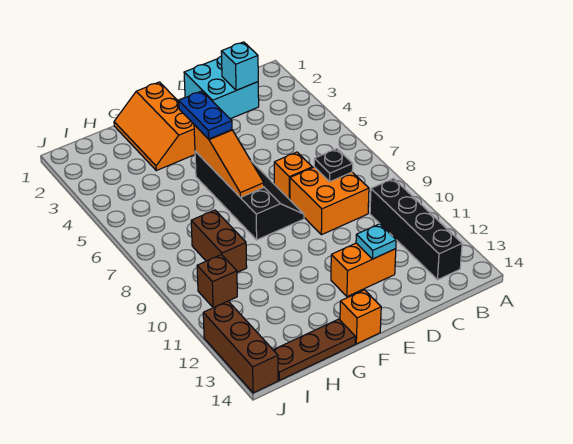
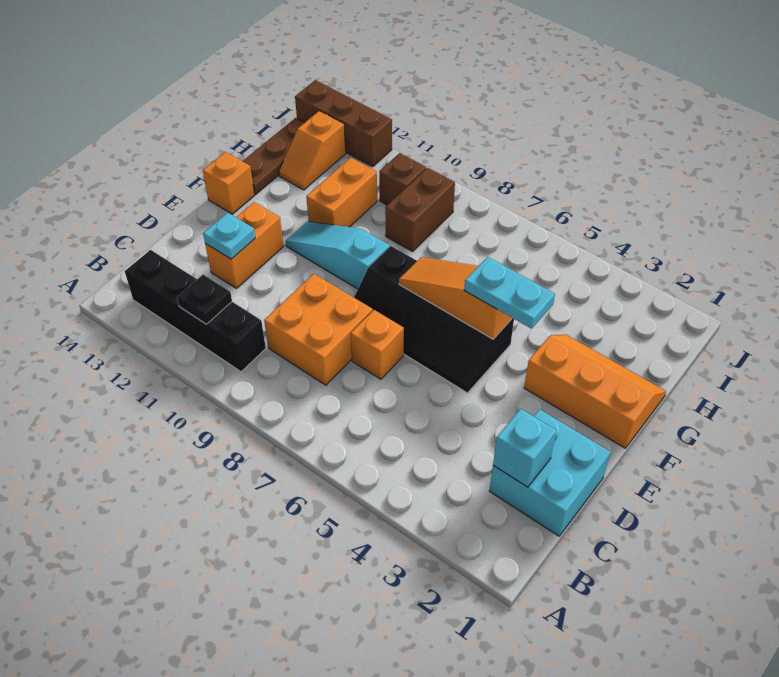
black 1x1 plate [314,149,353,182] -> black 1x1 plate moved to [177,275,232,324]
blue 1x2 plate [179,91,232,139] -> cyan 1x2 plate [464,257,555,329]
none -> cyan 1x3 slope [285,221,390,289]
none -> orange 1x2 brick [306,158,377,227]
brown 1x2 brick [191,210,247,272] -> brown 1x2 brick turned to [385,168,455,252]
none -> orange 1x2 slope [279,111,346,190]

